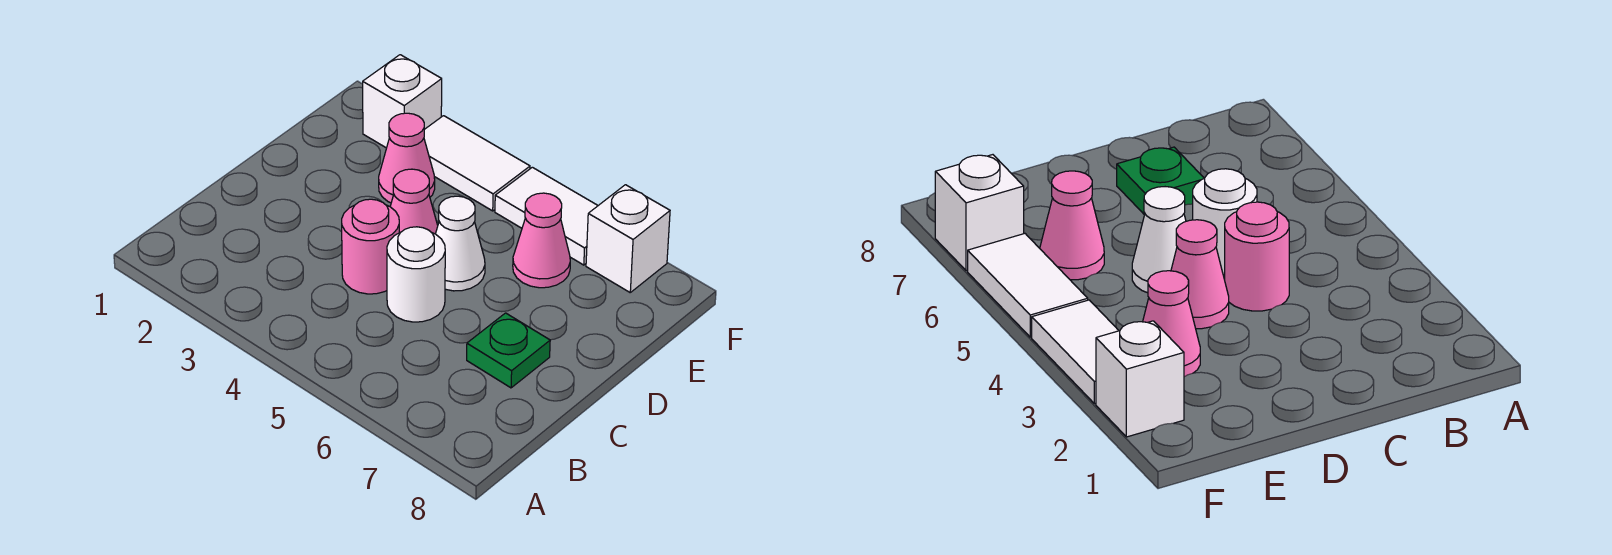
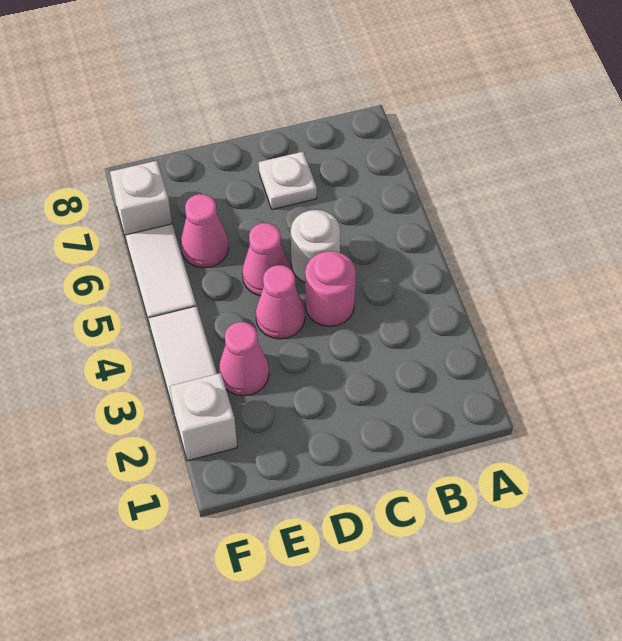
green 1x1 plate [467,313,550,388] -> white 1x1 plate [259,152,317,209]
white 1x1 cone [436,196,485,291] -> pink 1x1 cone [242,223,290,296]

